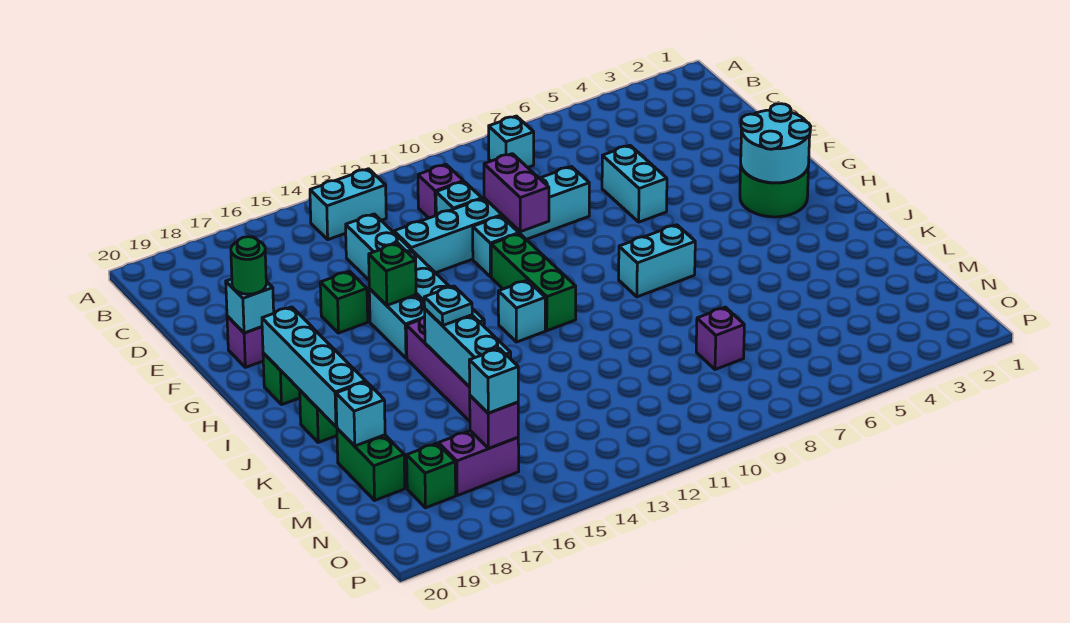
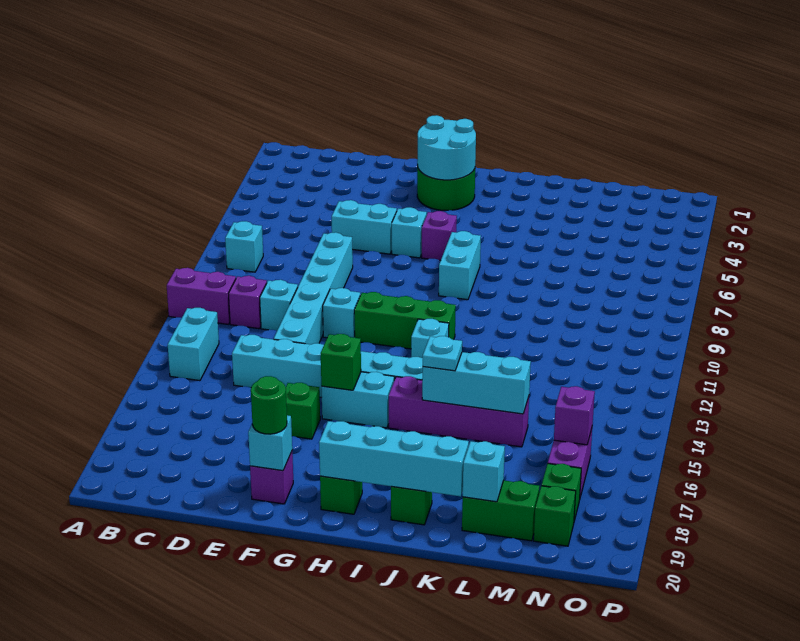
purple 1x2 brick [484,154,549,232] -> purple 1x2 brick moved to [167,268,236,324]
purple 1x1 brick [696,307,744,370] -> purple 1x1 brick moved to [422,211,457,261]
cyan 1x1 brick [469,349,518,413] -> cyan 1x1 brick moved to [392,207,427,258]
none -> green 1x1 brick [534,486,576,546]

